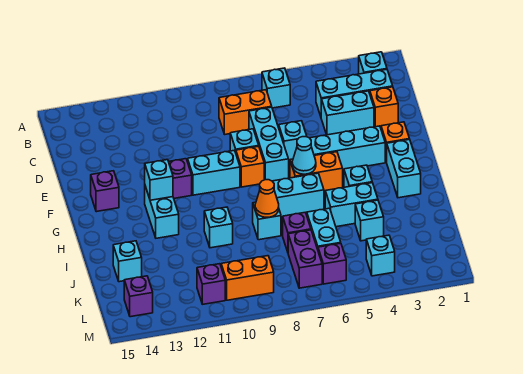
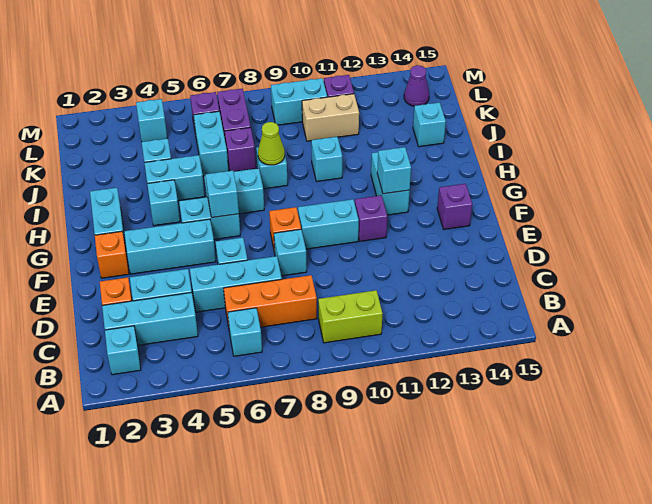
none -> lime 1x2 brick [318,290,383,343]
orange 1x2 brick [219,90,272,134] -> orange 1x3 brick [224,275,317,327]
cyan 1x3 brick [249,107,289,181] -> cyan 1x3 brick turned to [190,256,282,312]
orange 1x2 brick [290,152,343,192] -> cyan 1x2 brick [179,197,240,239]
cyan 1x1 cone [292,137,316,174] -> cyan 1x1 brick [206,171,239,218]
orange 1x1 cone [255,180,279,217] -> lime 1x1 cone [258,122,285,165]
none -> tan 1x2 brick [302,94,359,141]
orange 1x2 brick [221,256,274,300] -> cyan 1x2 brick [271,78,327,125]
purple 1x1 brick [124,276,153,317] -> purple 1x1 cone [404,65,429,106]

